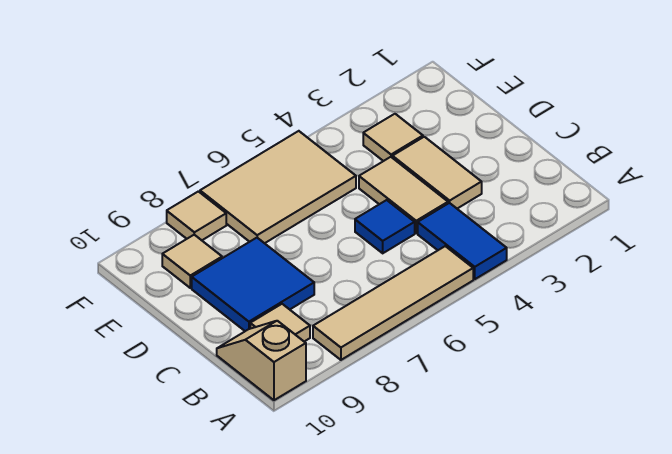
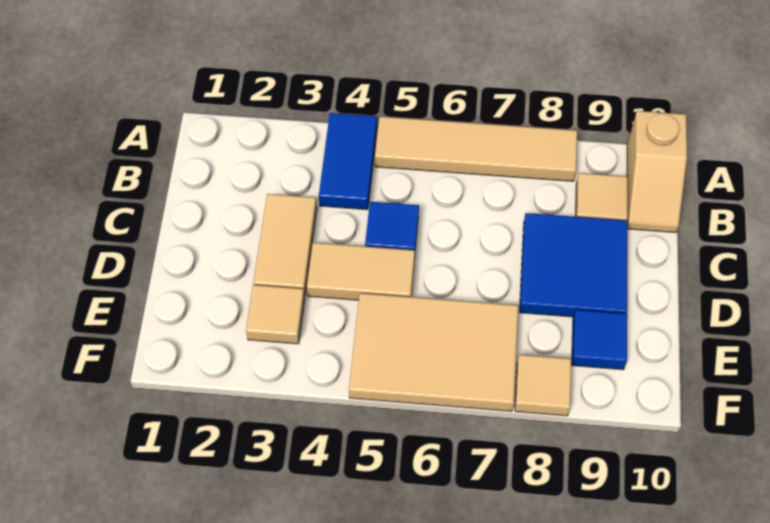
tan 1x2 tile [359,157,448,233] -> tan 1x2 tile turned to [307,243,415,300]
tan 1x1 tile [162,235,222,288] -> blue 1x1 tile [572,310,627,370]

